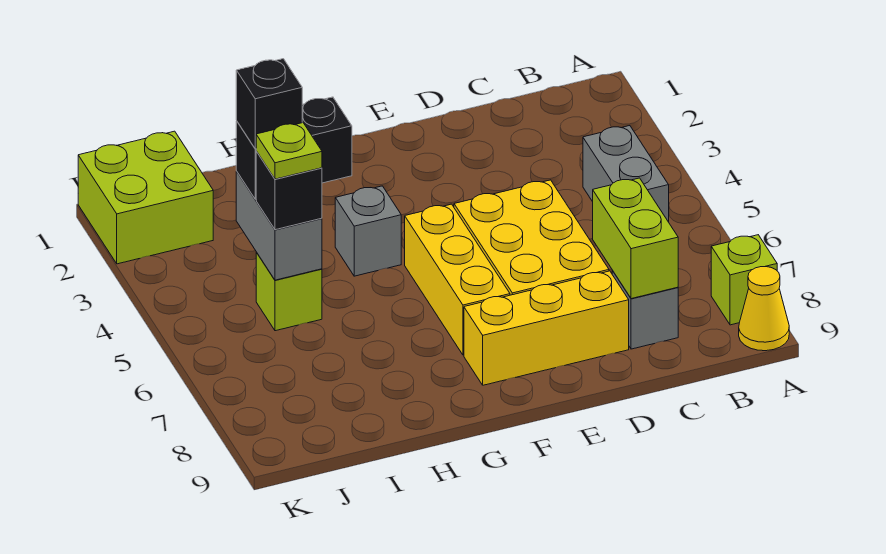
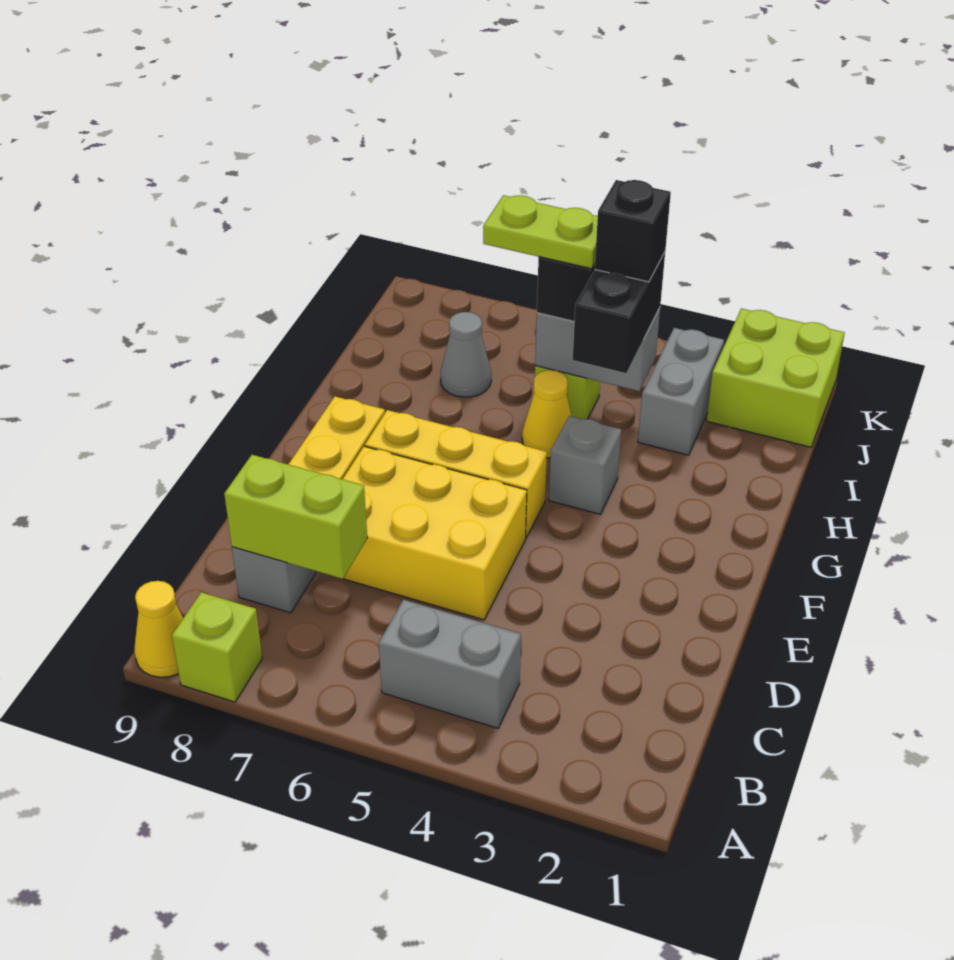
none -> yellow 1x1 cone [522,370,572,458]
none -> grey 1x2 brick [638,328,724,455]
lime 1x1 plate [256,123,322,179] -> lime 1x2 plate [483,195,598,269]
none -> grey 1x1 cone [441,312,491,397]

